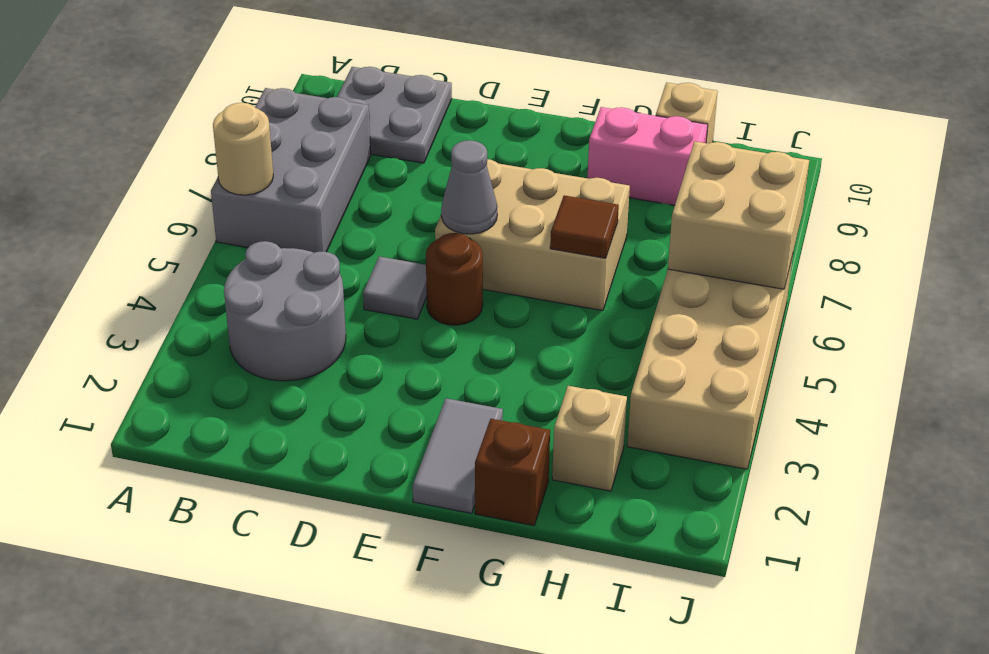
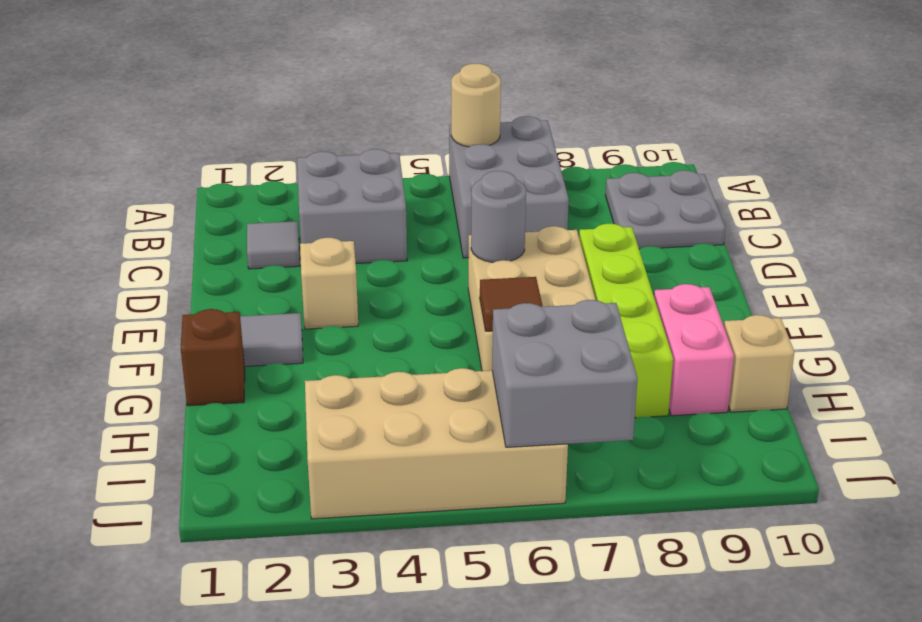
grey 2x3 brick [211,88,371,253] -> grey 2x3 brick turned to [449,116,569,258]
grey 2x2 round brick [224,241,346,381] -> grey 2x2 brick [297,149,407,263]
grey 1x1 tile [363,256,427,319] -> grey 1x1 tile moved to [247,221,300,269]
brown 1x1 round brick [426,233,483,325] -> none
grey 1x1 cone [441,140,497,234] -> grey 1x1 round brick [471,171,526,263]
none -> lime 1x4 brick [579,224,673,418]
tan 1x1 brick [552,386,627,491] -> tan 1x1 brick moved to [300,238,358,329]
tan 2x2 brick [668,141,809,289] -> grey 2x2 brick [492,300,638,447]

